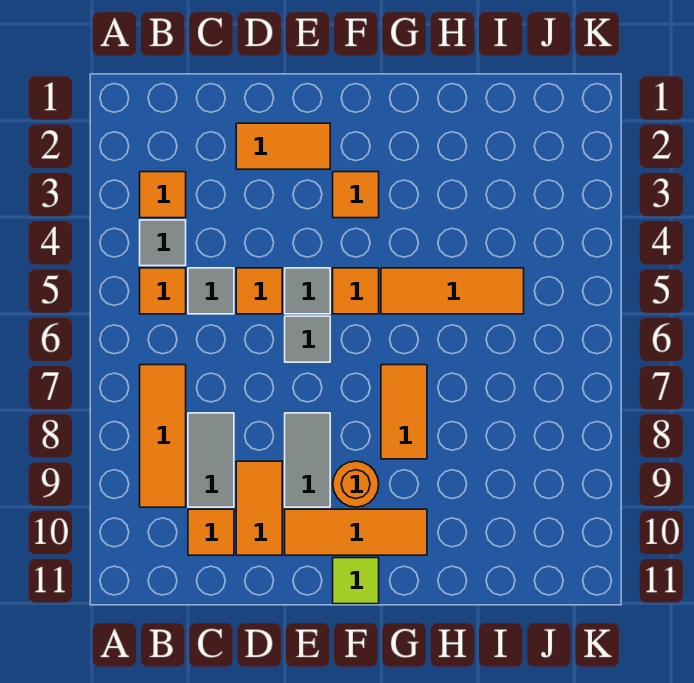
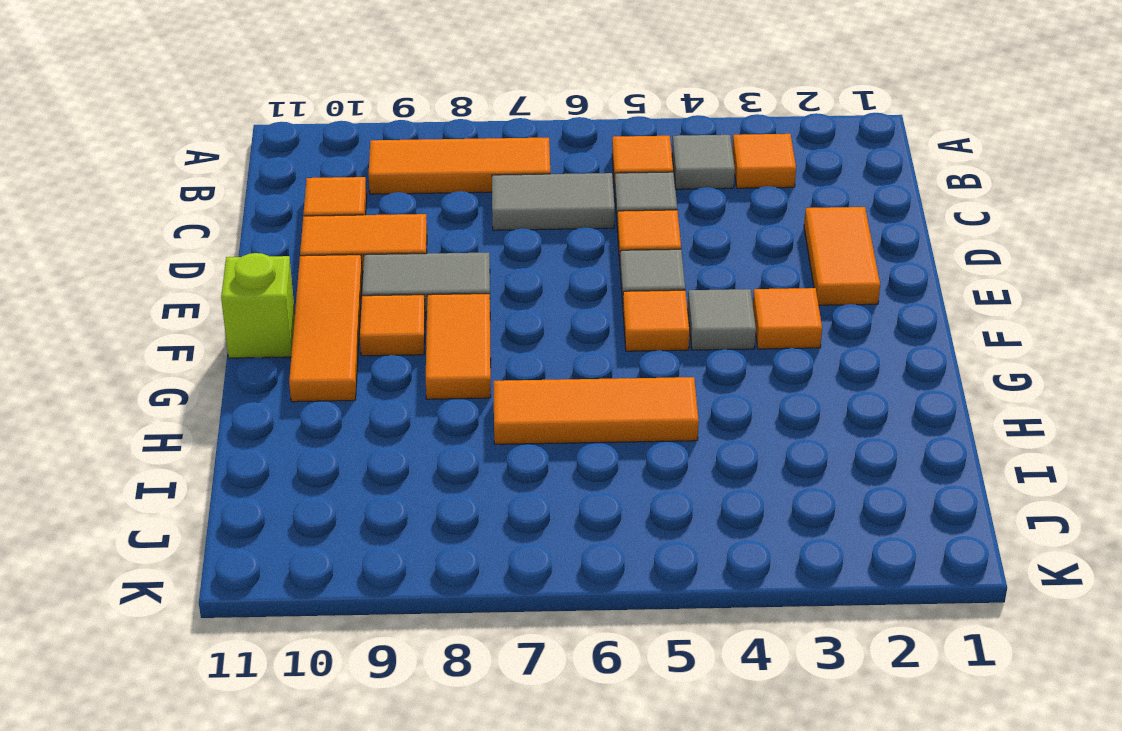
grey 1x2 tile [188,413,234,507] -> grey 1x2 tile moved to [492,173,615,230]
grey 1x1 tile [285,316,330,362] -> grey 1x1 tile moved to [688,289,756,350]
orange 1x1 round brick [333,461,379,507] -> orange 1x1 tile [360,295,425,356]
lime 1x1 tile [333,558,379,604] -> lime 1x1 brick [221,253,295,358]
orange 1x3 tile [381,268,524,314] -> orange 1x3 tile turned to [494,377,699,444]
orange 1x2 tile [381,365,427,459] -> orange 1x2 tile turned to [426,294,491,399]

